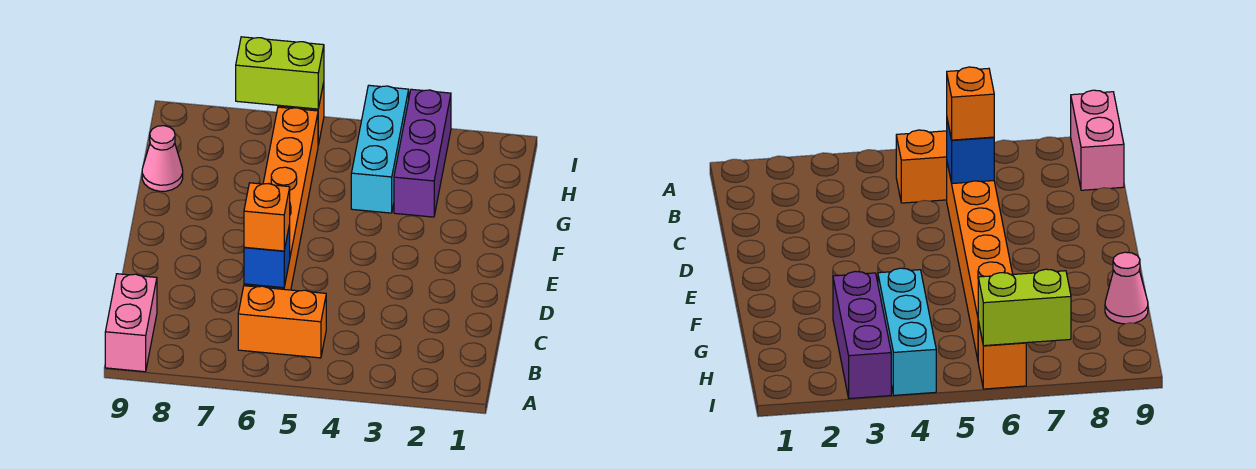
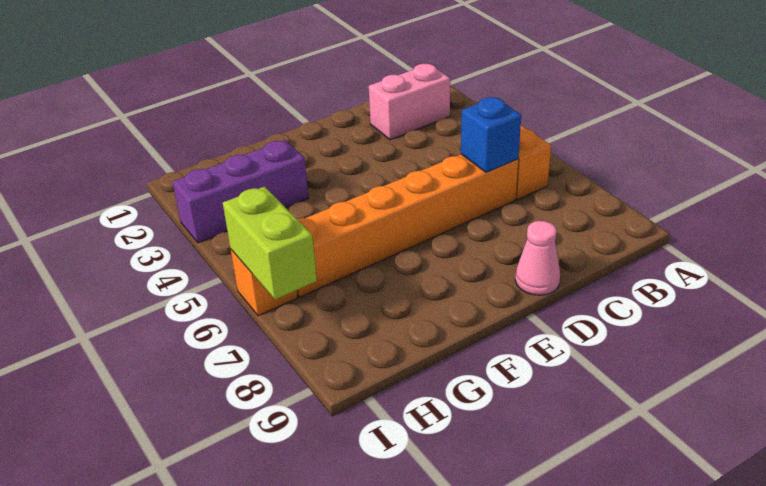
pink 1x2 brick [105,274,157,372] -> pink 1x2 brick moved to [369,64,450,140]
orange 1x1 brick [244,183,290,251] -> none
cyan 1x3 brick [351,85,409,213] -> none
pink 1x1 cone [142,126,183,191] -> pink 1x1 cone moved to [515,221,560,295]

